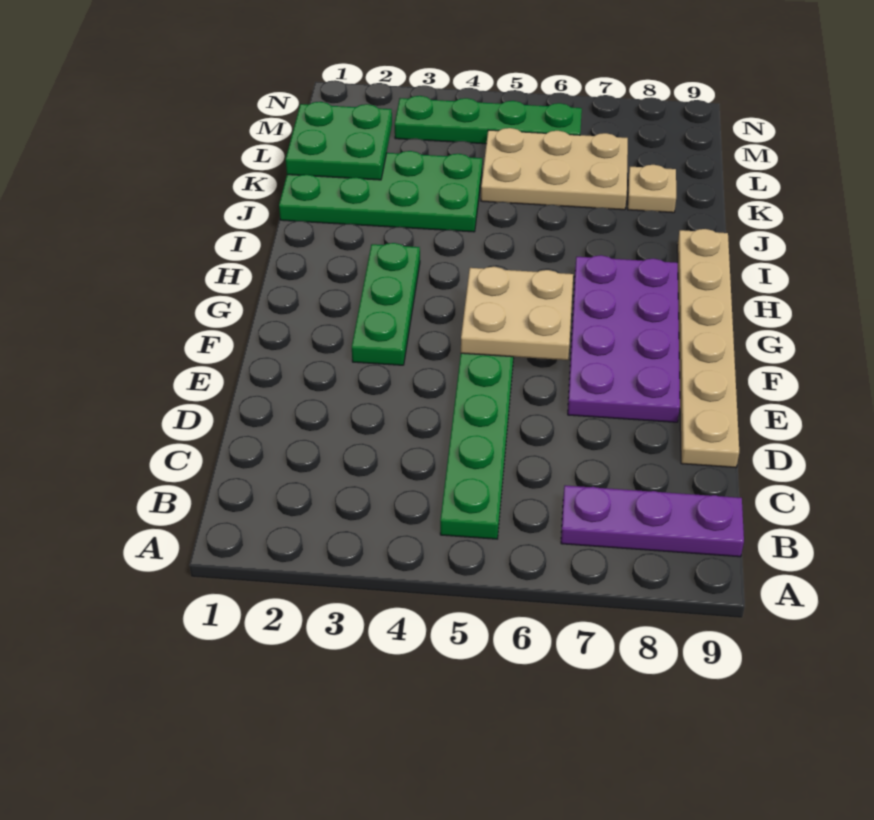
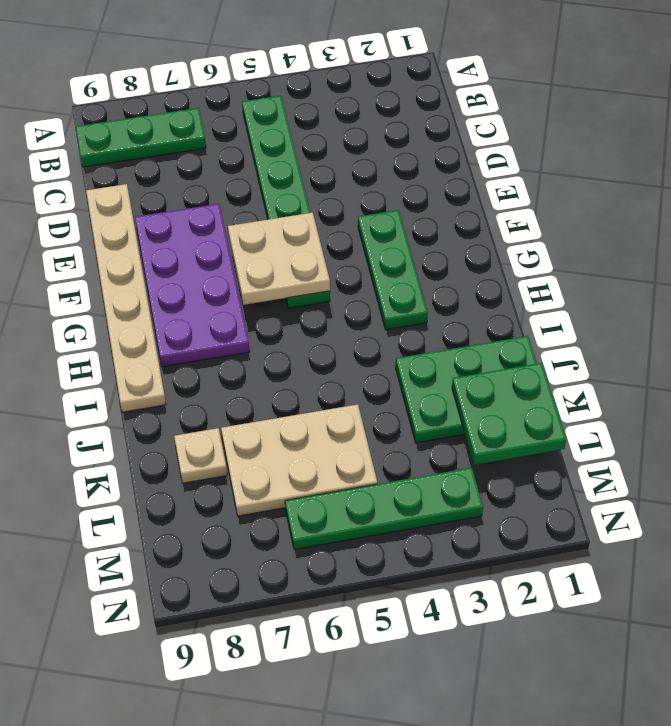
purple 1x3 plate [561,486,744,557] -> green 1x3 plate [76,108,206,167]
green 2x4 plate [279,151,482,232] -> green 2x3 plate [396,336,537,443]

